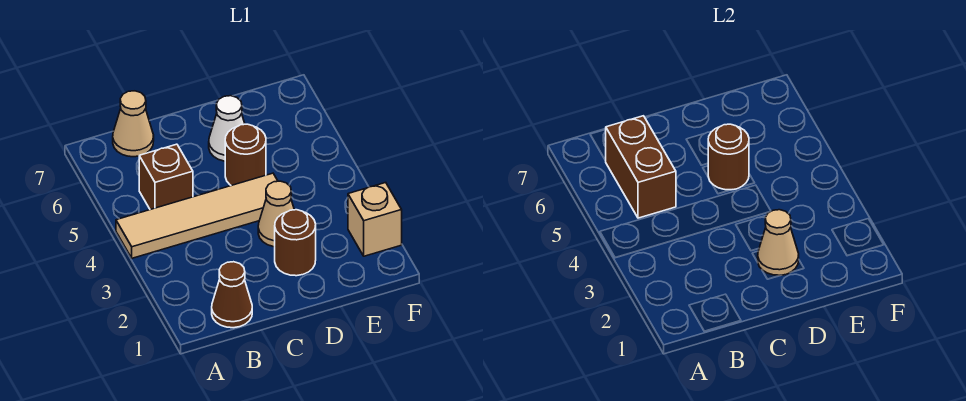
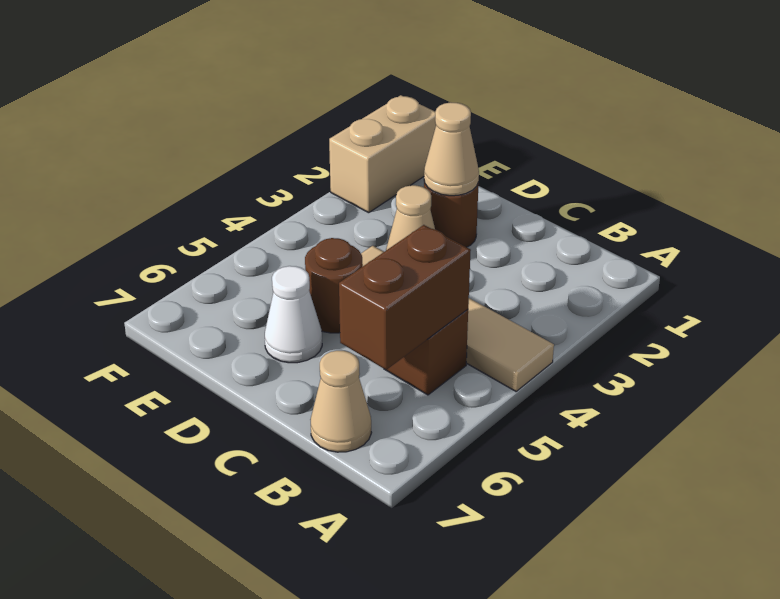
brown 1x1 cone [212,262,252,328] -> none
brown 1x1 round brick [708,124,749,190] -> none
tan 1x1 brick [348,183,402,256] -> tan 1x2 brick [329,95,436,213]

